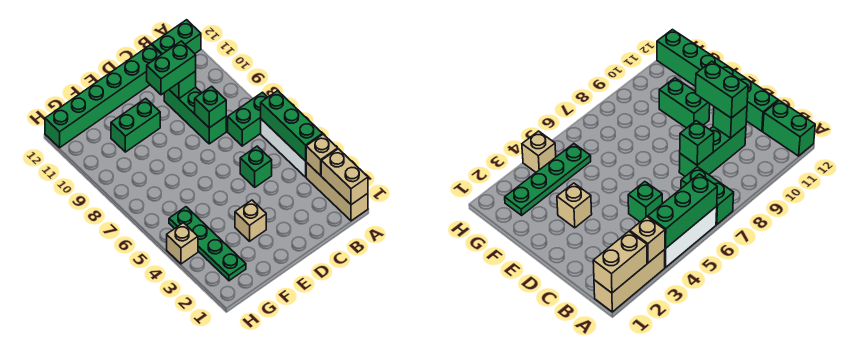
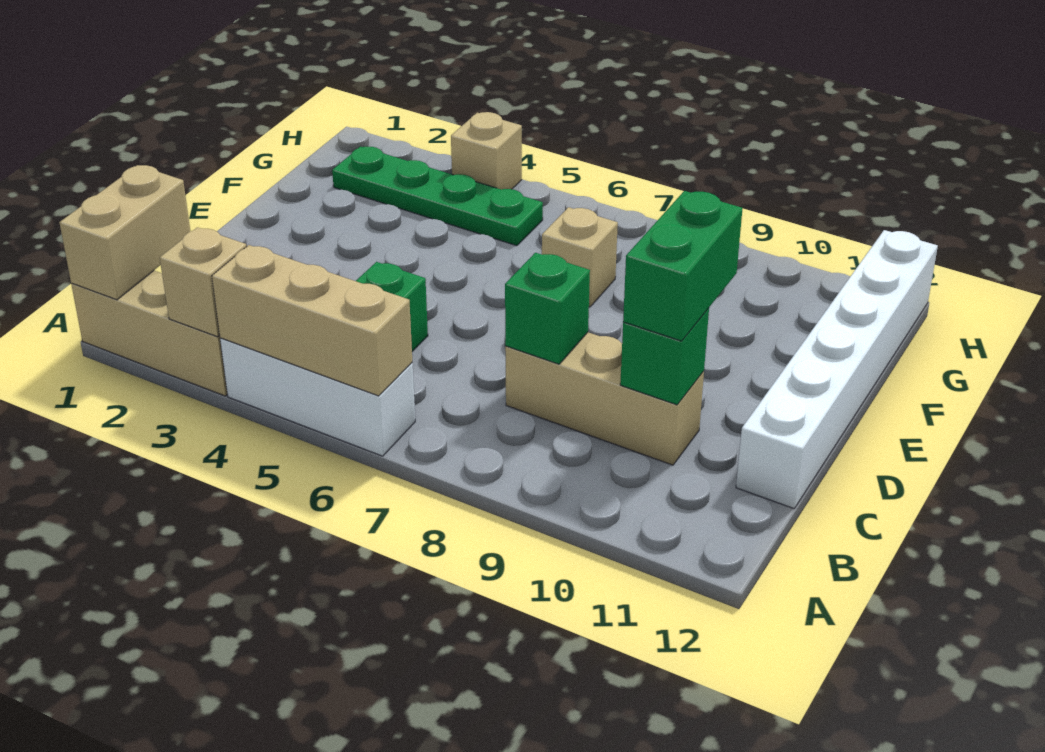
tan 1x2 brick [321,149,368,205] -> tan 1x2 brick turned to [59,165,190,300]
green 1x3 brick [261,91,322,161] -> tan 1x3 brick [212,245,412,396]
green 1x2 brick [228,92,268,146] -> none
green 1x2 brick [152,20,201,54] -> none
green 1x3 brick [164,87,226,144] -> tan 1x3 brick [505,332,704,465]
green 1x6 brick [45,45,162,148] -> white 1x6 brick [736,230,938,508]
tan 1x1 brick [235,200,266,241] -> tan 1x1 brick moved to [542,207,618,307]
green 1x2 brick [111,98,160,152] -> none

